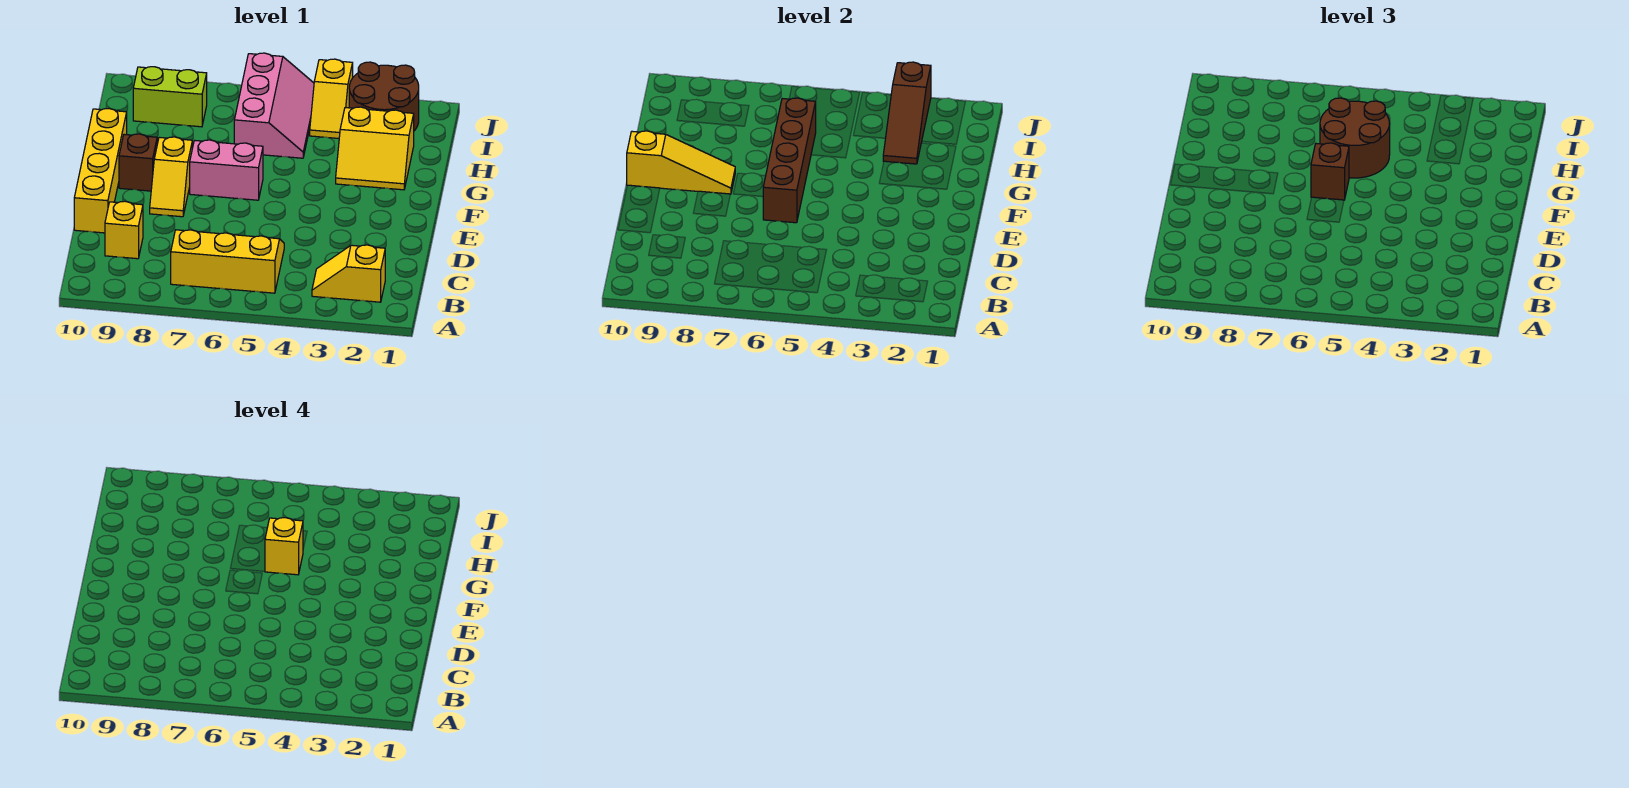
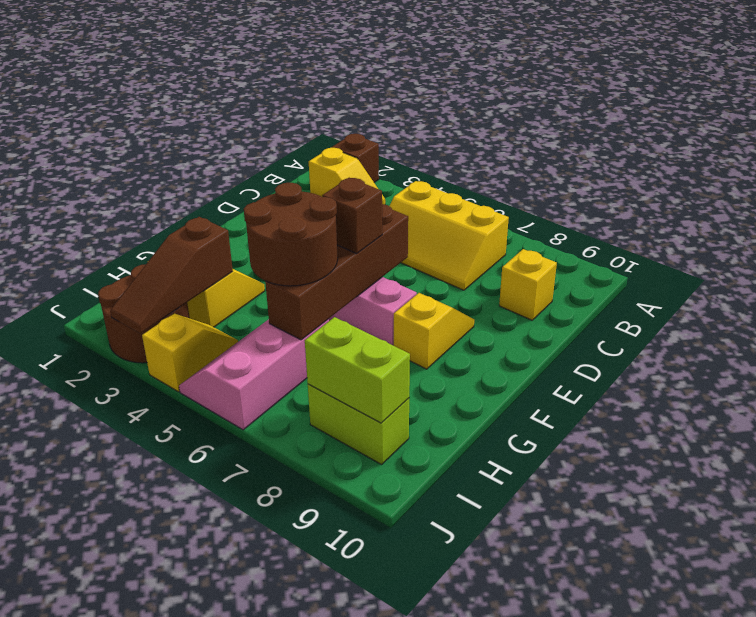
yellow 1x4 brick [74,109,127,233] -> none
yellow 1x3 slope [627,131,735,194] -> none
brown 1x1 brick [119,134,157,191] -> brown 1x1 brick moved to [332,134,379,182]
yellow 1x1 brick [265,518,303,575] -> none
brown 1x3 slope [883,62,931,164] -> brown 1x3 slope turned to [110,217,233,334]
none -> lime 1x2 brick [305,317,410,423]

